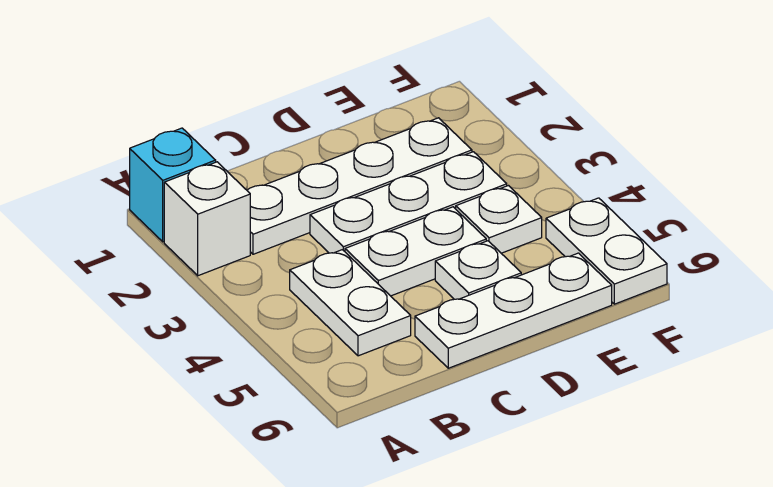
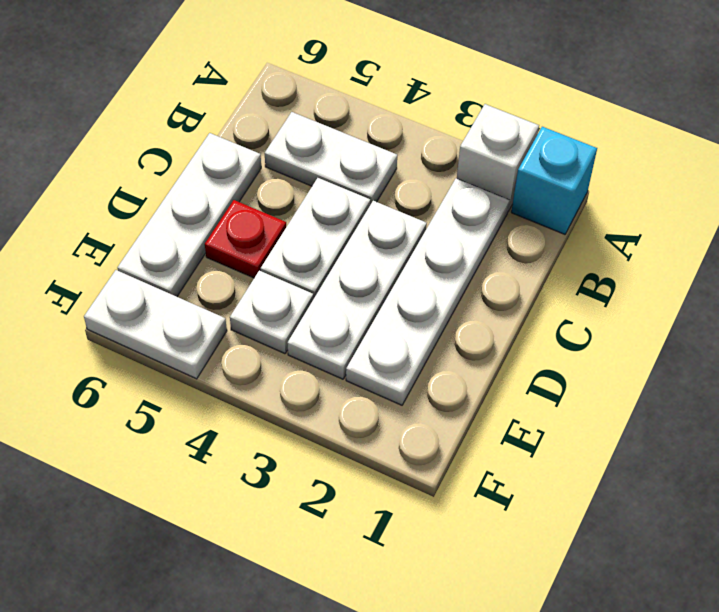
white 1x1 plate [435,241,521,299] -> red 1x1 plate [205,200,286,278]

